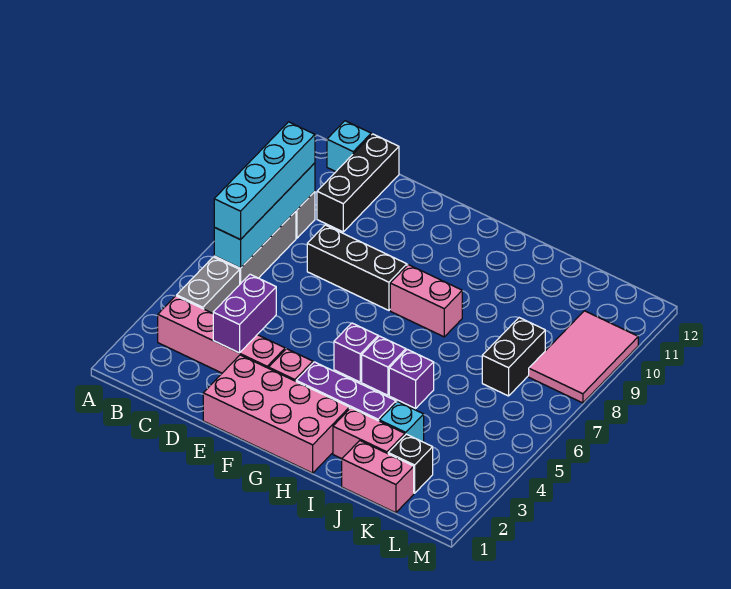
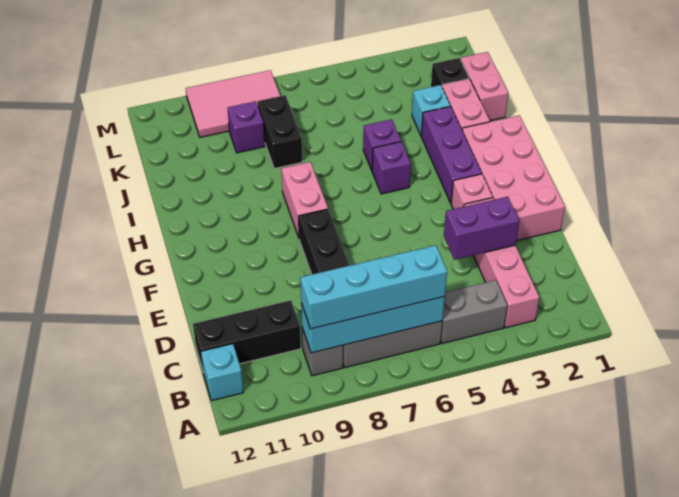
purple 1x1 brick [334,323,378,382] -> purple 1x1 brick moved to [228,101,265,153]
black 1x2 brick [482,318,545,396] -> black 1x2 brick turned to [257,95,302,169]

